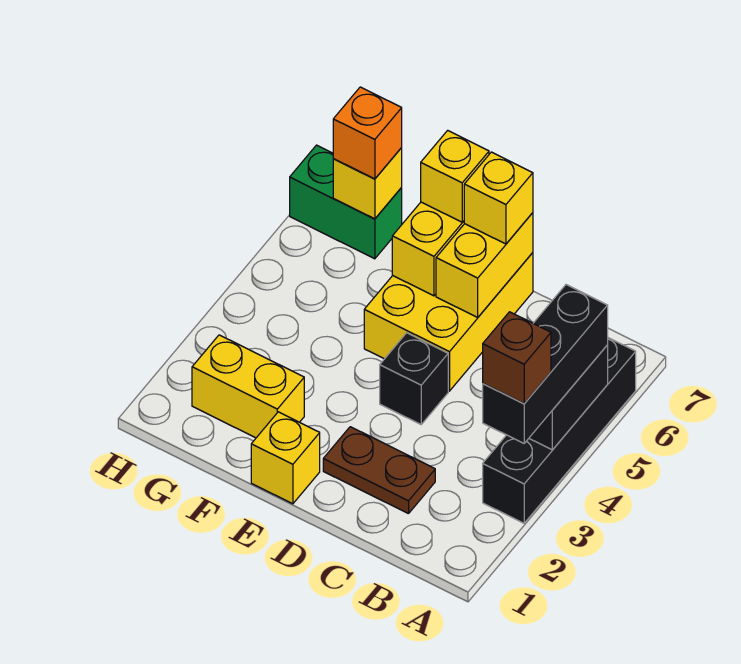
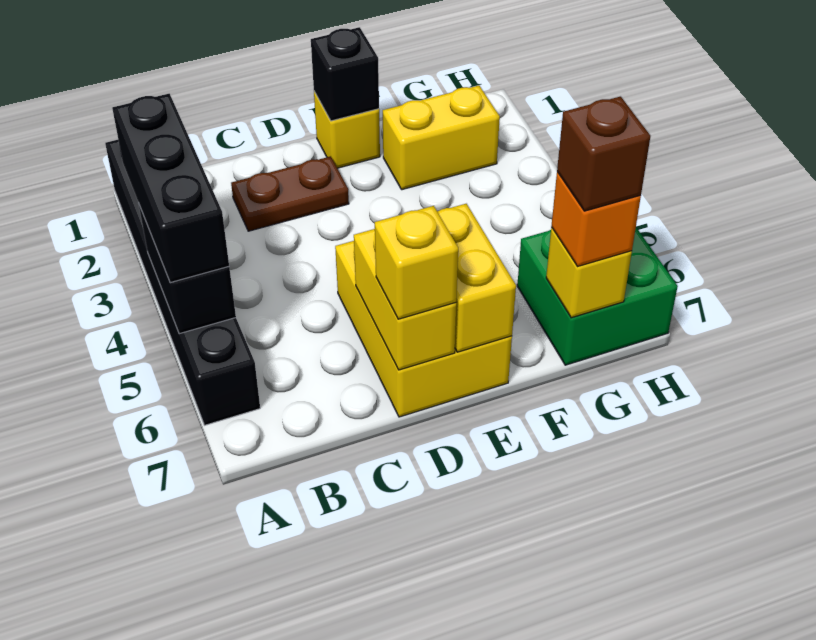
black 1x4 brick [483,338,636,523] -> black 1x6 brick [105,140,260,425]
brown 1x1 brick [483,312,551,404] -> brown 1x1 brick moved to [557,97,650,211]
black 1x1 brick [380,333,448,424] -> black 1x1 brick moved to [311,27,379,121]
yellow 1x1 brick [421,130,489,222] -> none
green 1x2 brick [290,145,402,259] -> green 2x2 brick [517,228,678,365]

